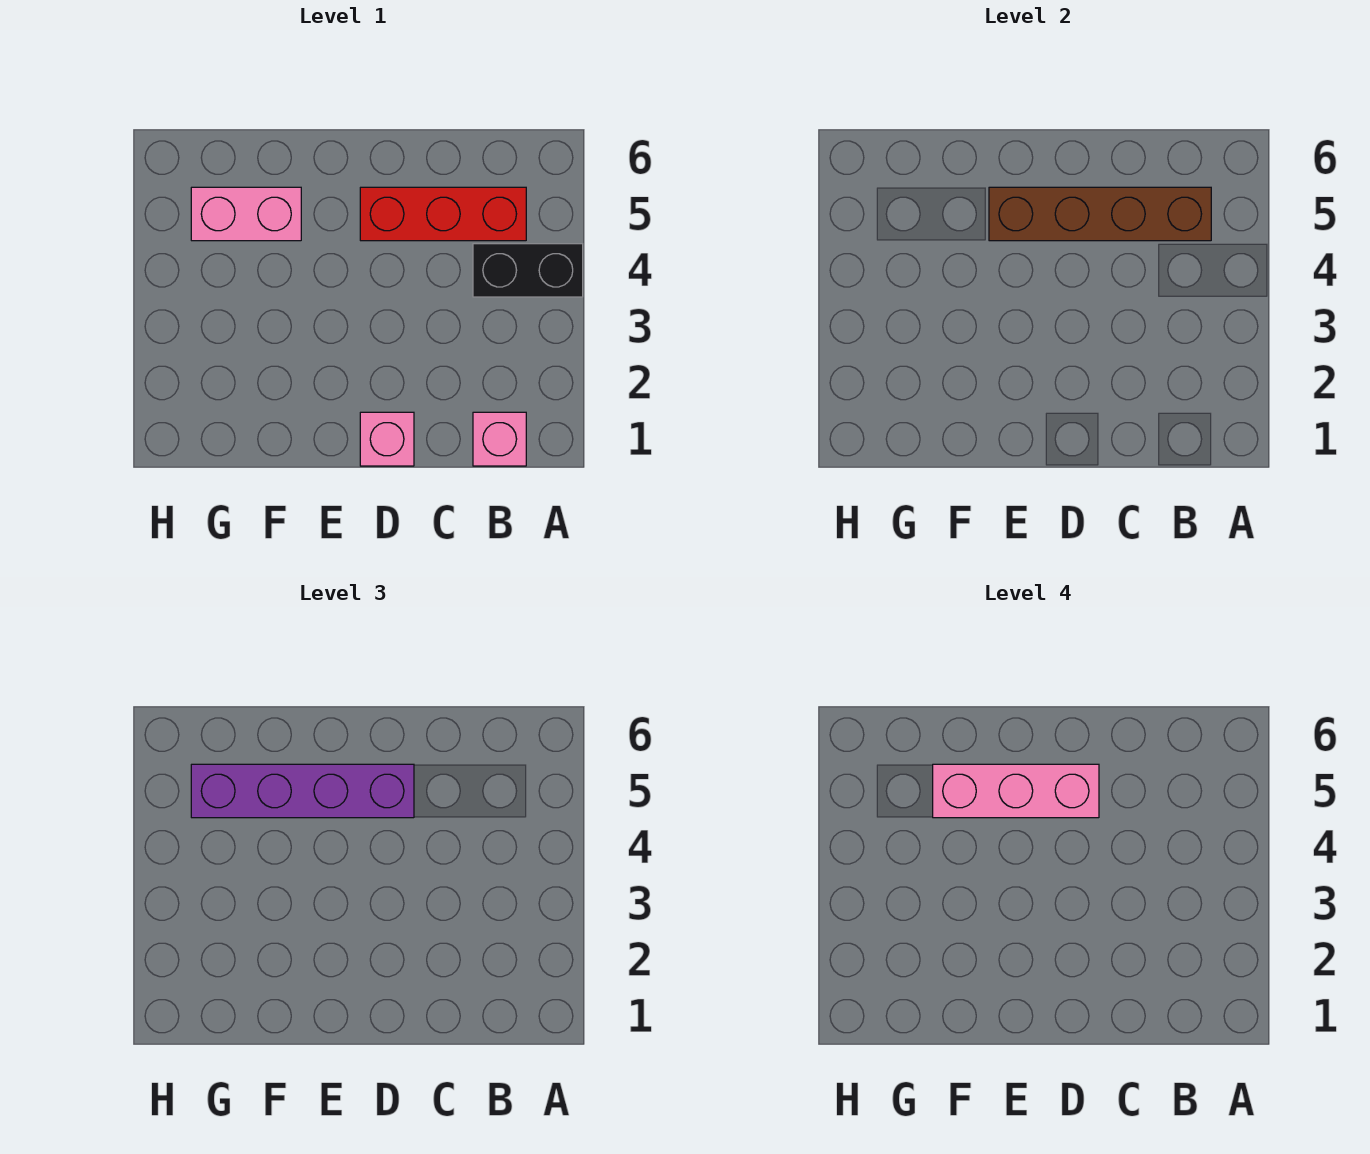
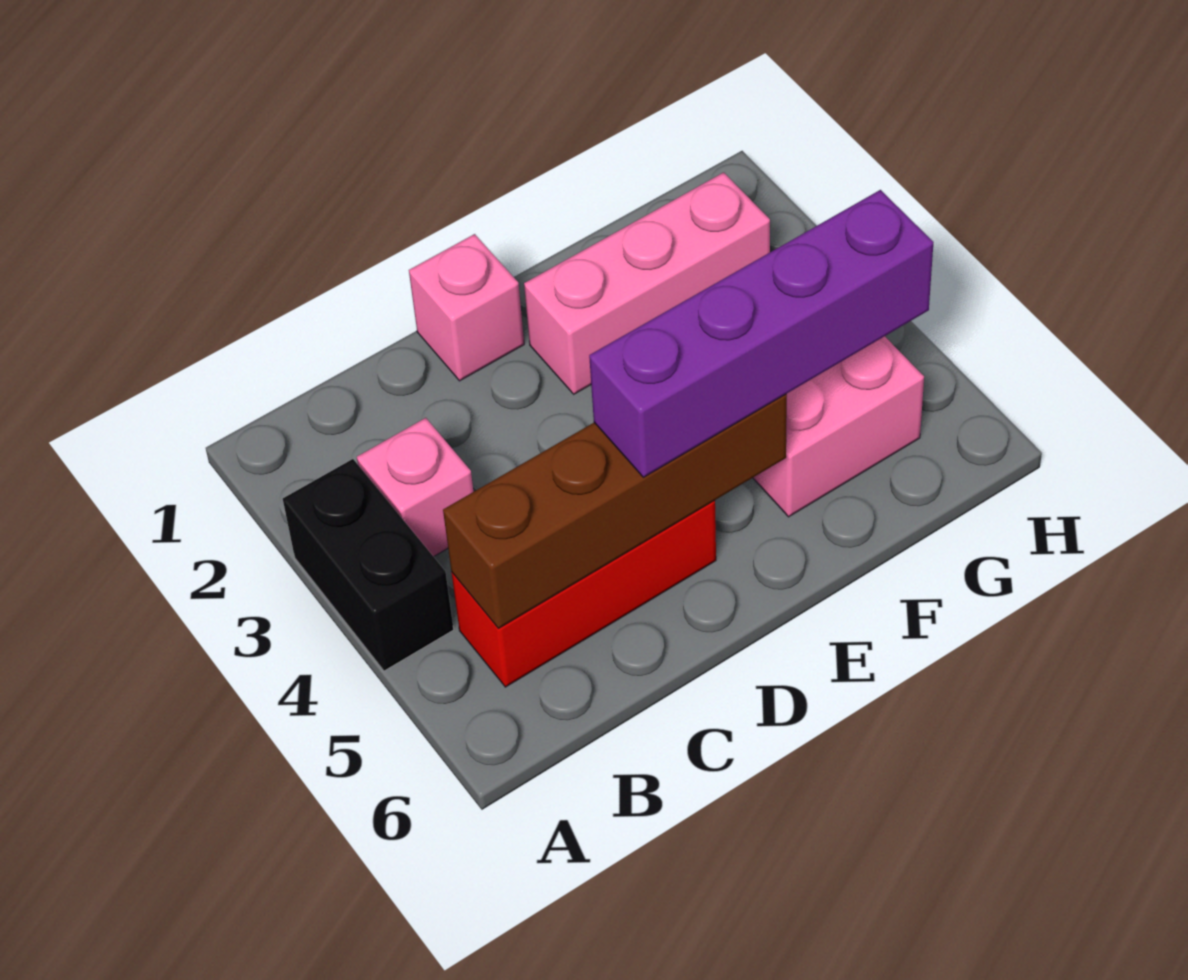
black 1x2 brick [473,244,583,297] -> black 1x2 brick turned to [283,459,454,671]
pink 1x1 brick [473,412,526,466] -> pink 1x1 brick moved to [357,418,473,557]
pink 1x3 brick [933,764,1099,818] -> pink 1x3 brick moved to [524,172,770,394]

